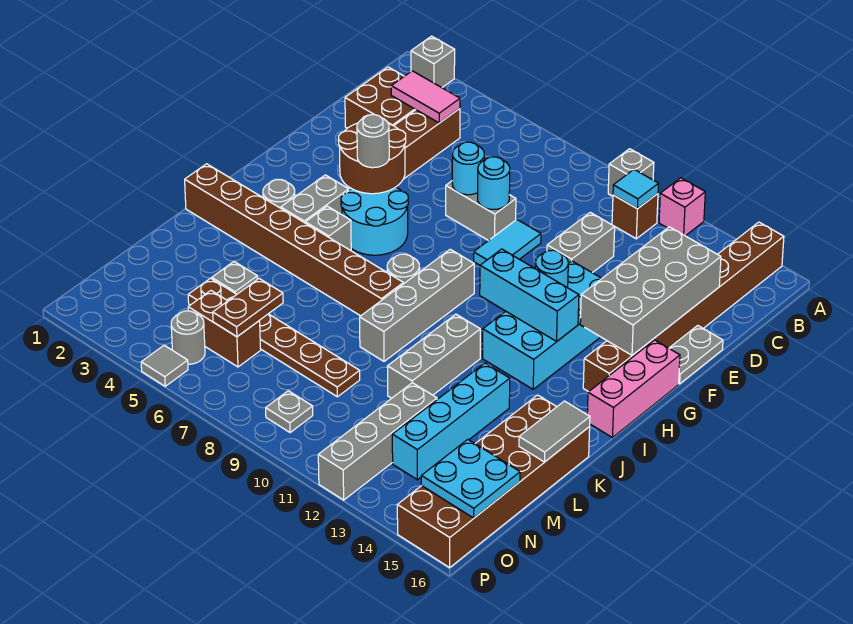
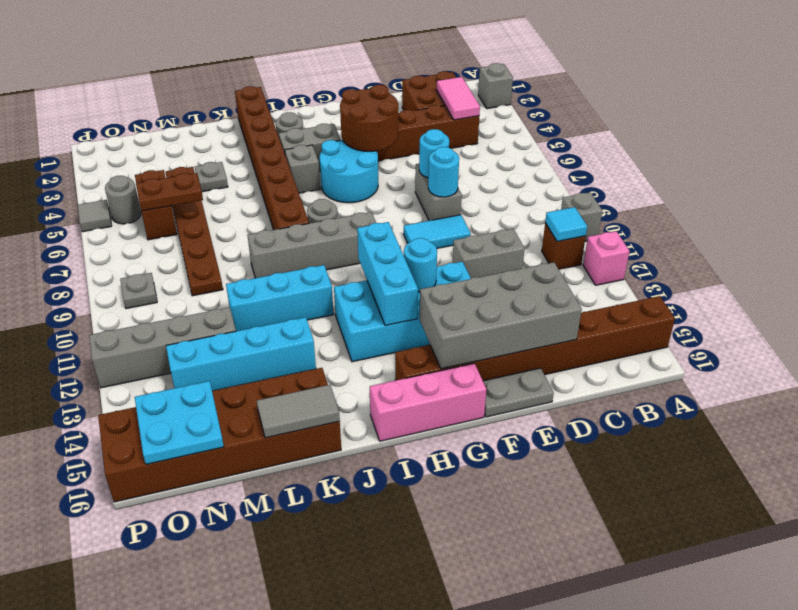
grey 1x1 round brick [357,115,389,168] -> none
grey 1x3 brick [387,314,480,398] -> cyan 1x3 brick [226,265,334,331]

